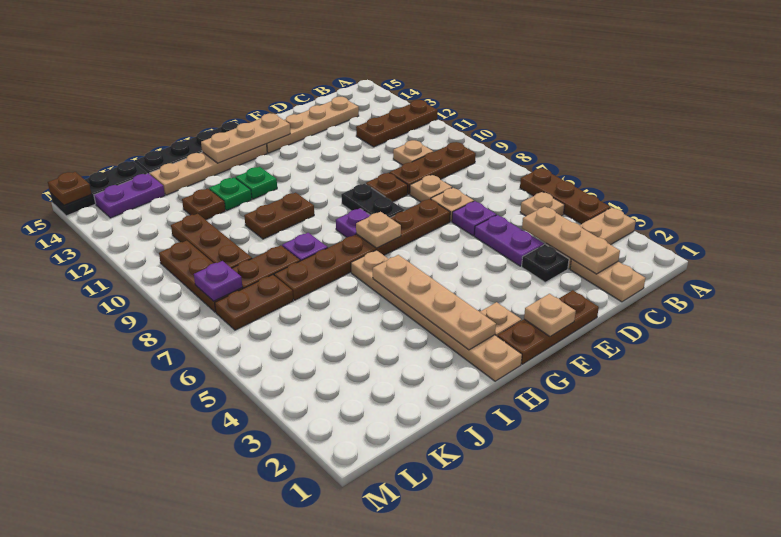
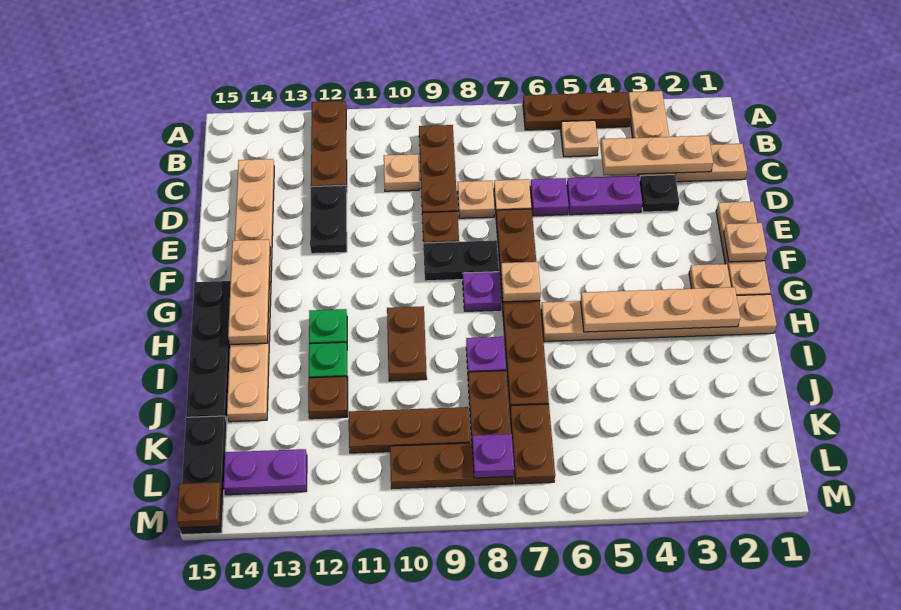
none -> black 1x2 plate [310,185,347,254]
brown 1x3 plate [497,290,599,364] -> tan 1x3 plate [716,201,771,295]
purple 1x2 plate [94,174,165,218] -> purple 1x2 plate turned to [224,449,307,495]

